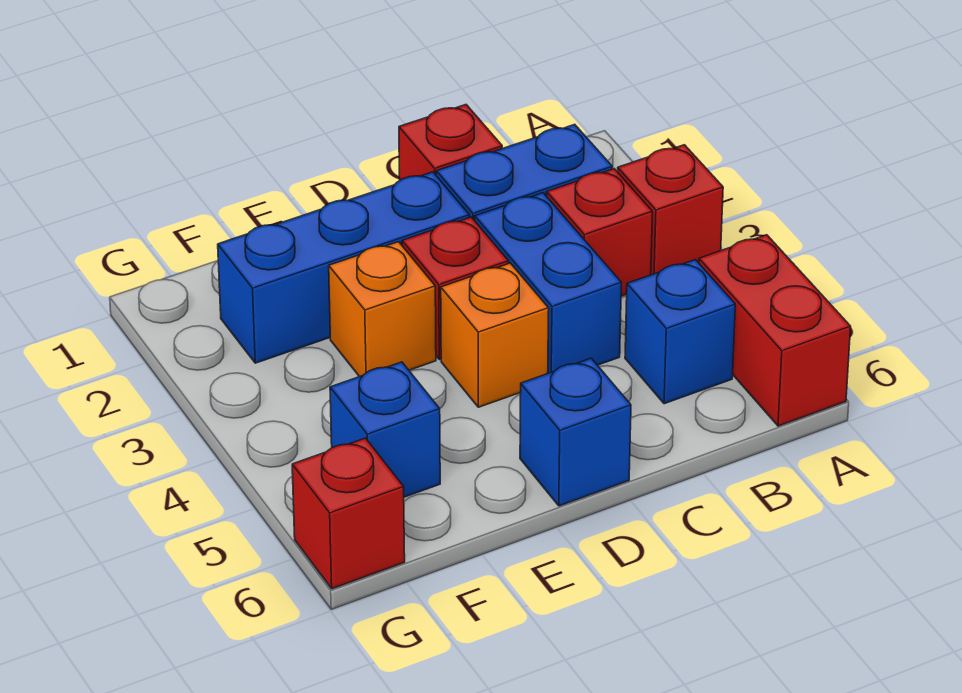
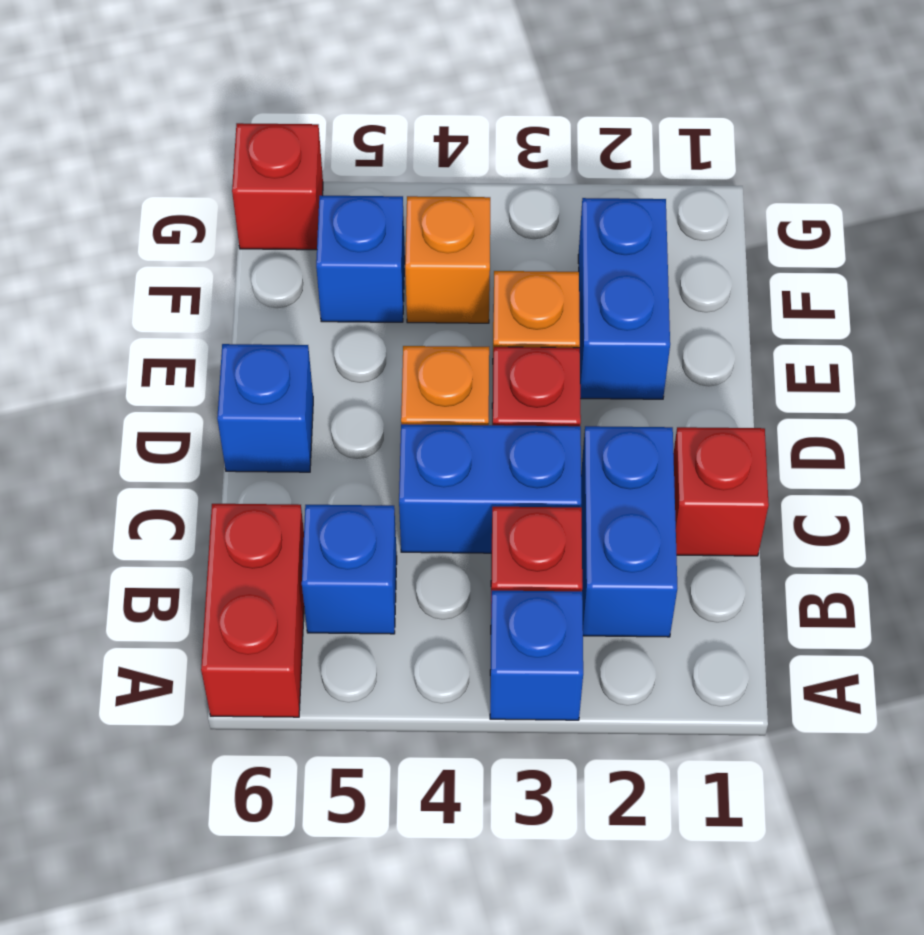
red 1x1 brick [618,145,723,275] -> blue 1x1 brick [490,591,583,720]
red 1x2 brick [699,235,851,426] -> red 1x2 brick turned to [201,504,304,717]
blue 1x3 brick [218,172,469,363] -> blue 1x2 brick [578,198,670,399]
none -> orange 1x1 brick [405,196,490,323]

